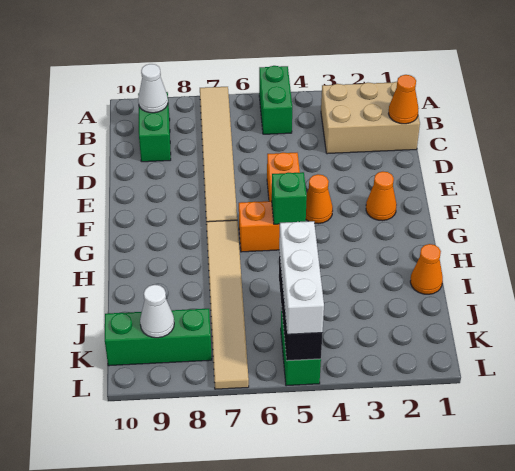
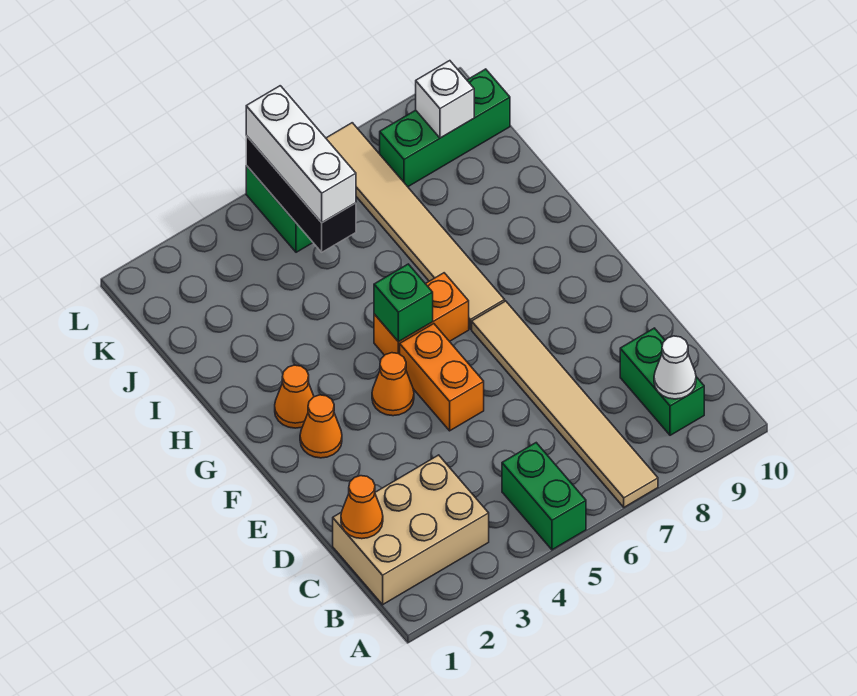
orange 1x1 cone [410,244,443,294] -> orange 1x1 cone moved to [275,365,314,428]
white 1x1 cone [140,285,174,338] -> white 1x1 brick [416,61,474,138]

